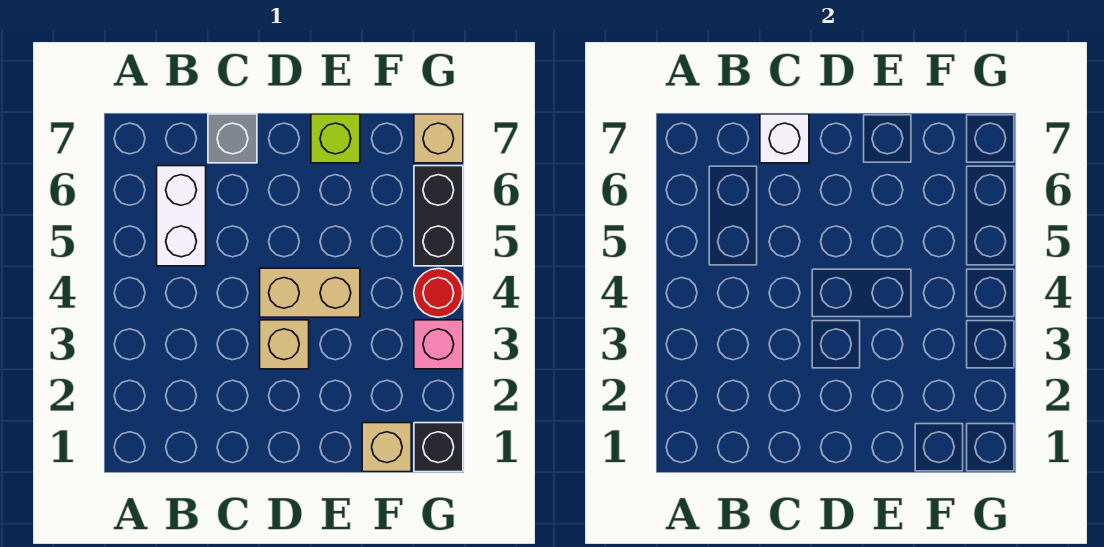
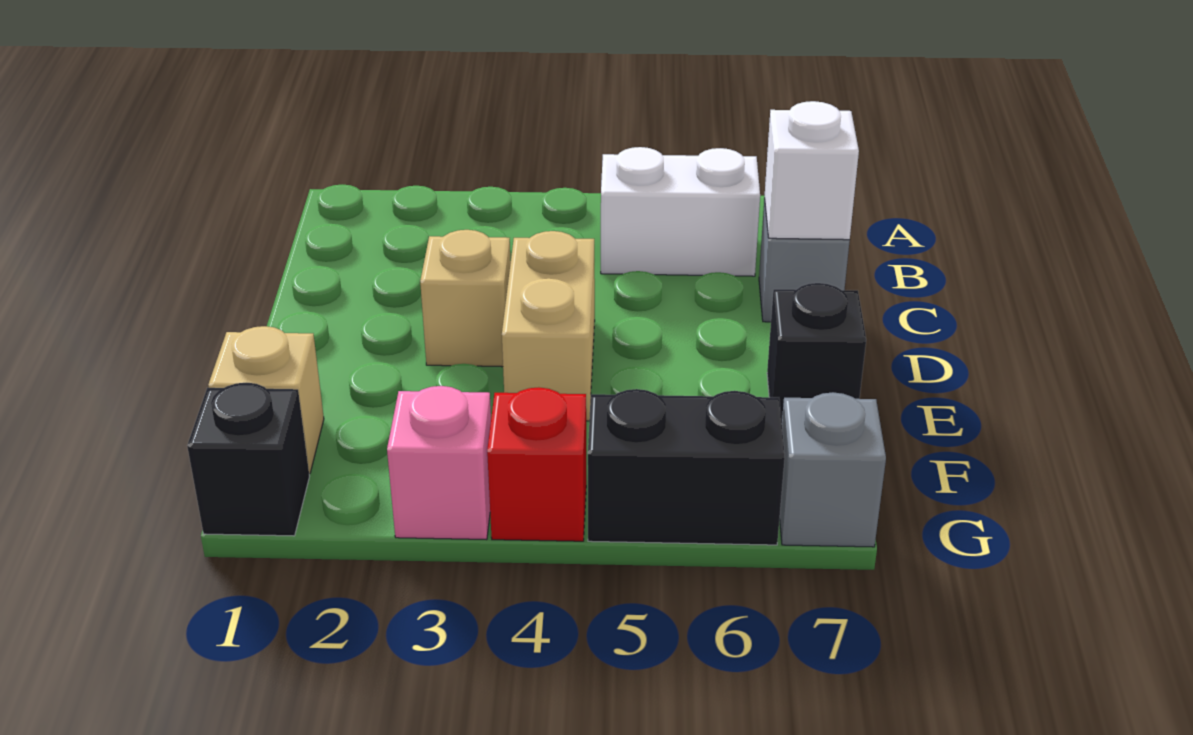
lime 1x1 brick [311,114,360,163] -> black 1x1 brick [767,283,866,421]
red 1x1 round brick [414,268,463,317] -> red 1x1 brick [487,387,586,541]
tan 1x1 brick [414,114,463,163] -> grey 1x1 brick [780,392,886,547]

